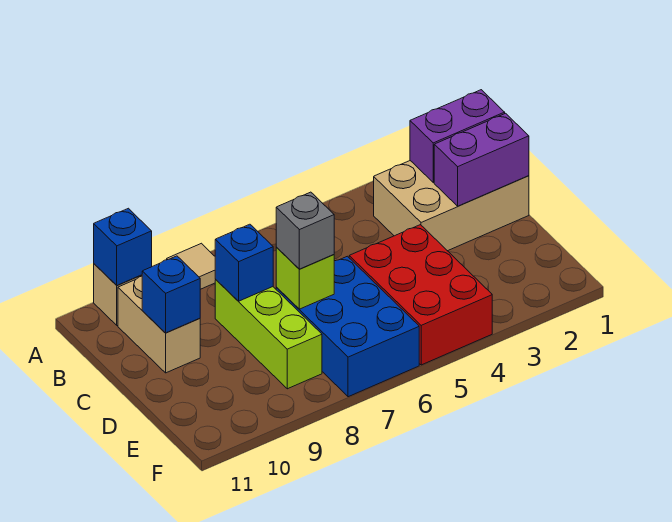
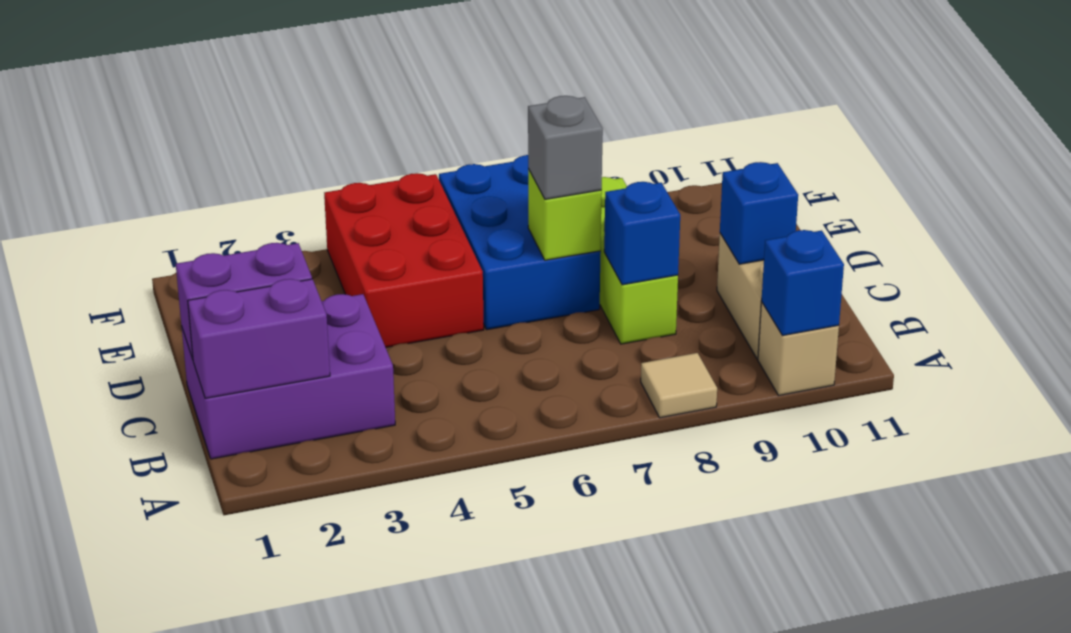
tan 2x3 brick [374,161,529,251] -> purple 2x3 brick [182,294,395,459]

